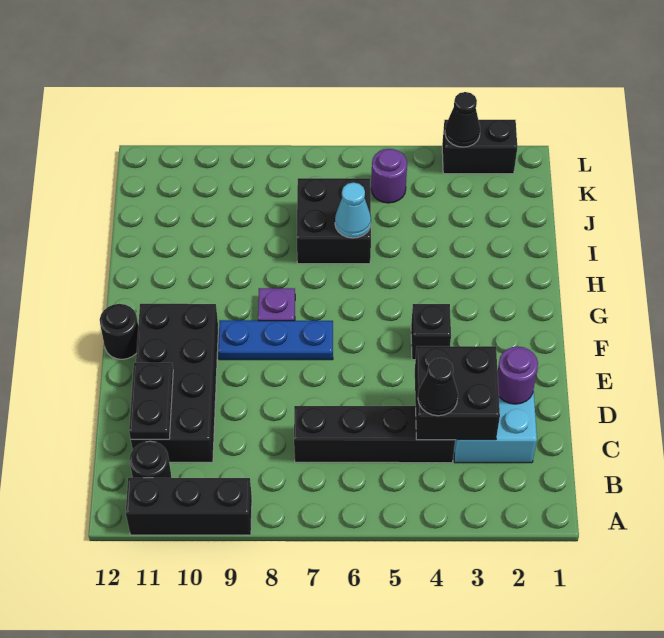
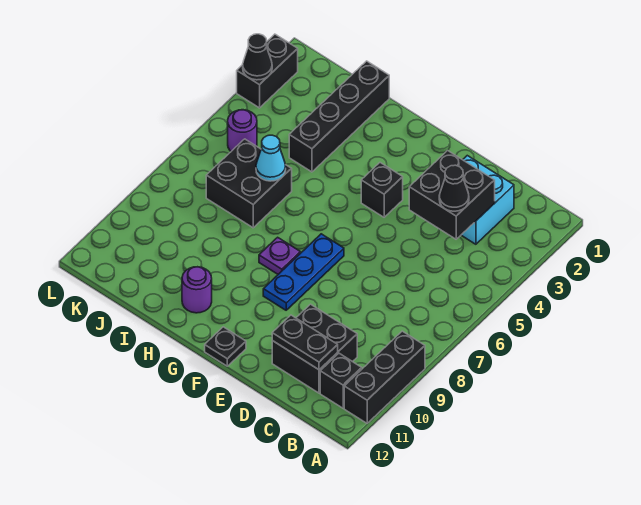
black 1x1 round brick [129,441,172,478] -> black 1x1 brick [320,353,362,408]
black 1x4 brick [294,406,455,463] -> black 1x4 brick moved to [289,61,389,172]
black 2x4 brick [131,304,218,462] -> black 2x2 brick [272,304,357,393]
purple 1x1 round brick [498,346,538,404] -> purple 1x1 round brick moved to [182,267,212,313]
black 1x1 round brick [100,304,138,359] -> black 1x1 plate [205,327,246,366]

